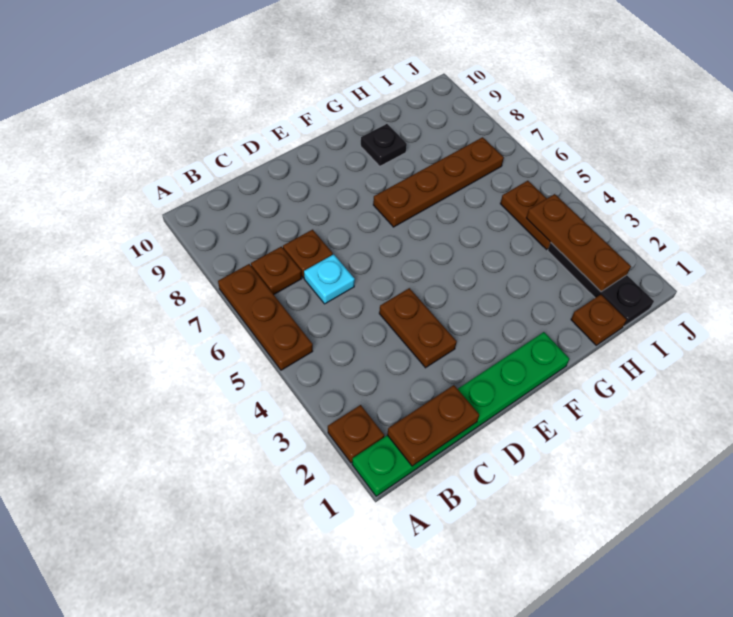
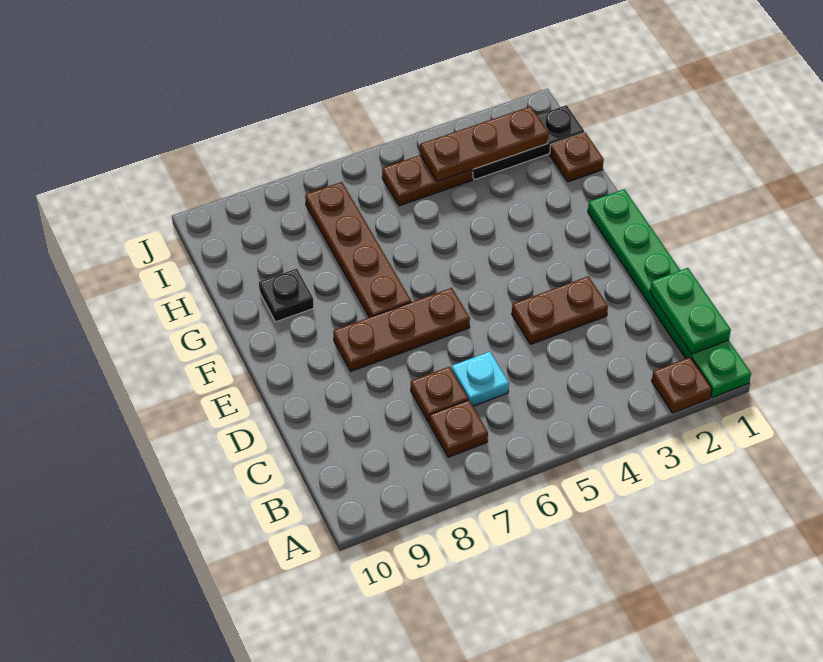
brown 1x3 plate [218,264,313,370] -> brown 1x3 plate moved to [333,288,470,371]
brown 1x2 plate [387,385,479,466] -> green 1x2 plate [650,268,731,354]

